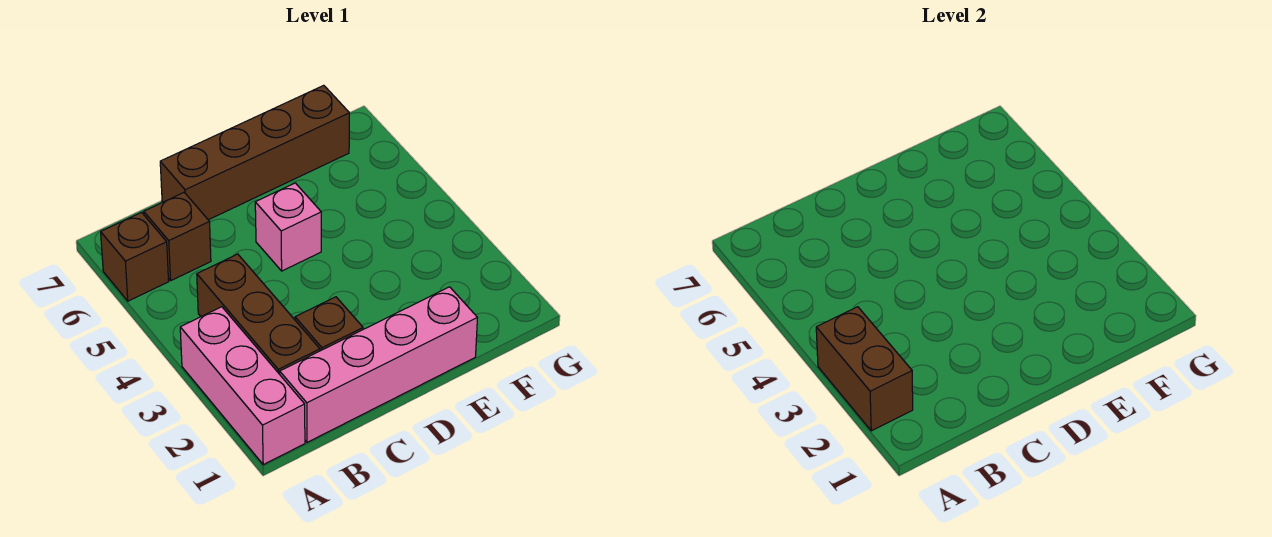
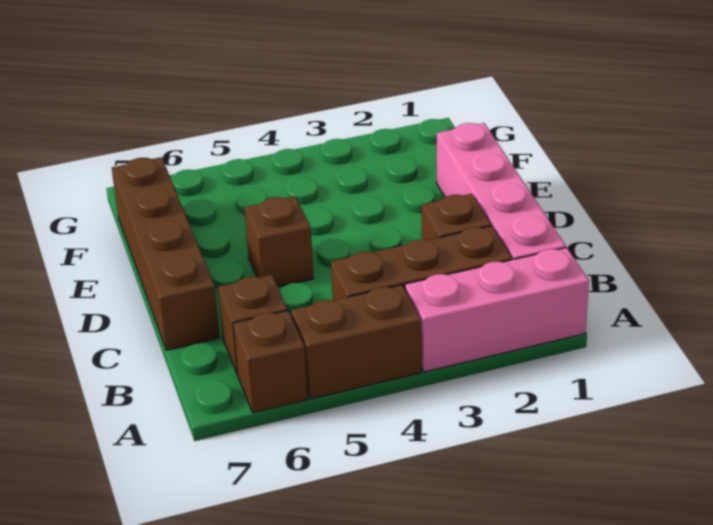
brown 1x2 brick [816,307,913,431] -> brown 1x2 brick moved to [291,285,421,399]
pink 1x1 brick [255,183,321,271] -> brown 1x1 brick [244,196,314,287]

